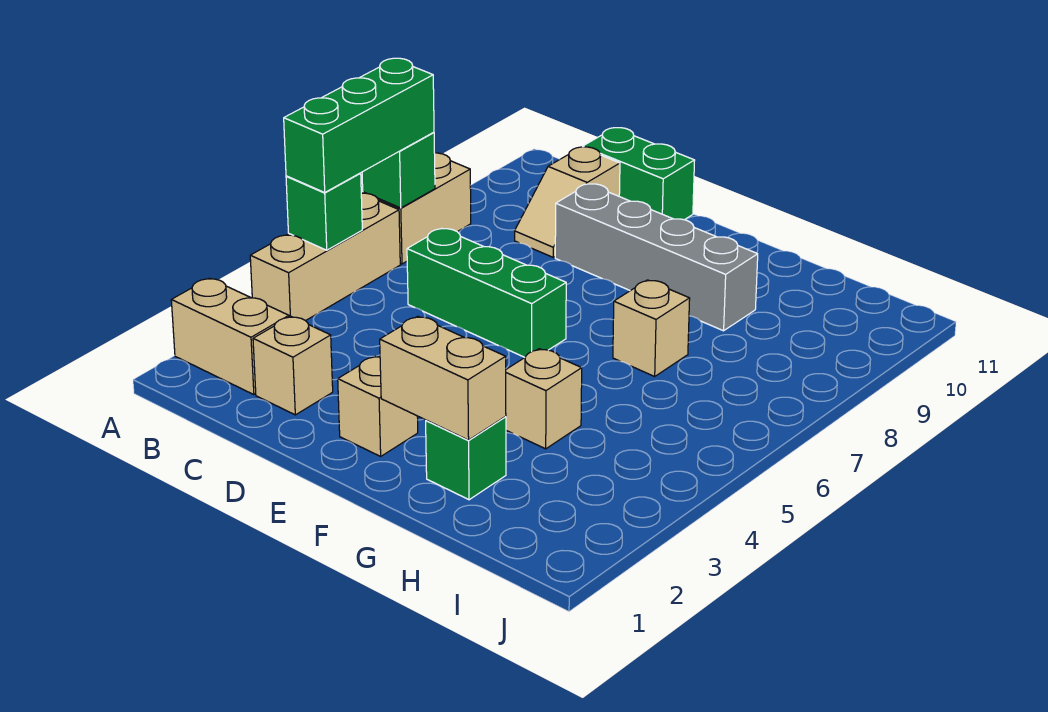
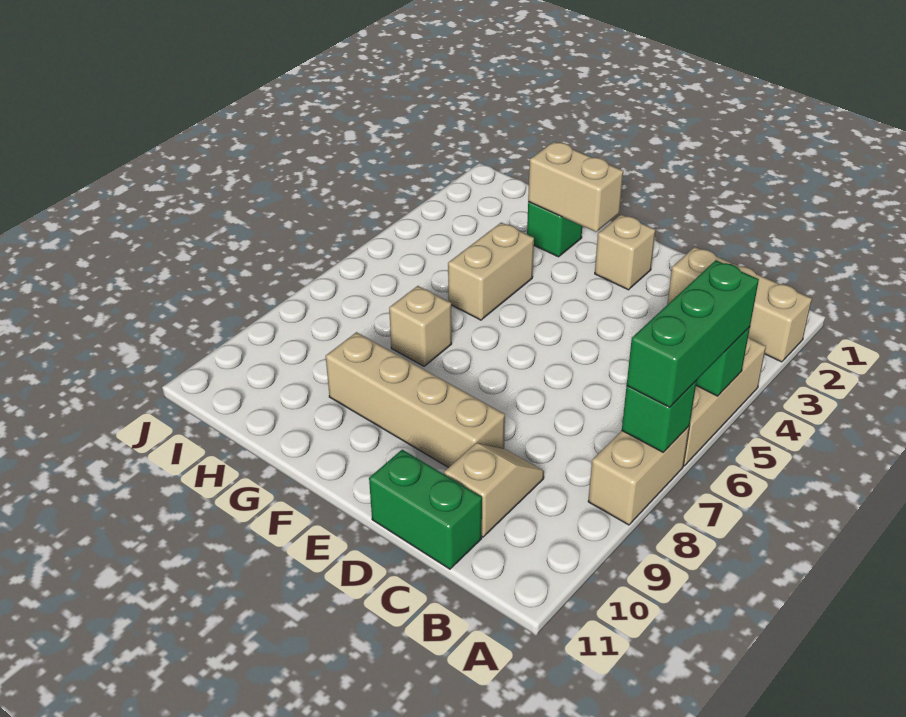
green 1x3 brick [407,229,566,358] -> none
grey 1x4 brick [555,184,758,331] -> tan 1x4 brick [326,332,505,468]
tan 1x1 brick [506,349,582,449] -> tan 1x2 brick [448,222,534,320]

